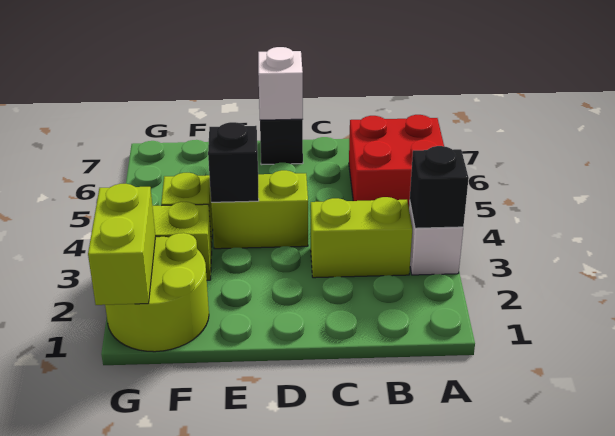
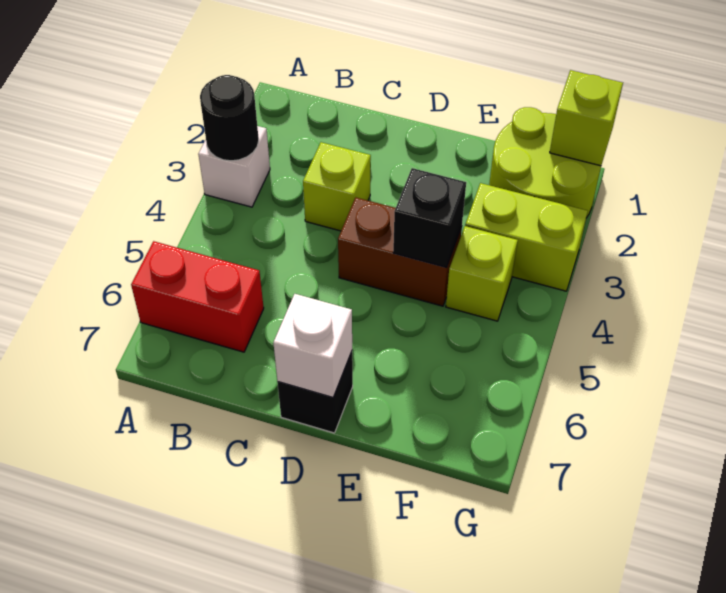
black 1x1 brick [410,146,469,228] -> black 1x1 round brick [200,75,259,161]
red 2x2 brick [349,115,444,207] -> red 1x2 brick [131,241,264,352]
lime 1x2 brick [311,197,412,278] -> lime 1x1 brick [303,142,371,231]
lime 1x2 brick [211,170,308,249] -> brown 1x2 brick [338,198,462,306]
lime 1x2 brick [88,184,156,305] -> lime 1x1 brick [550,70,623,166]

